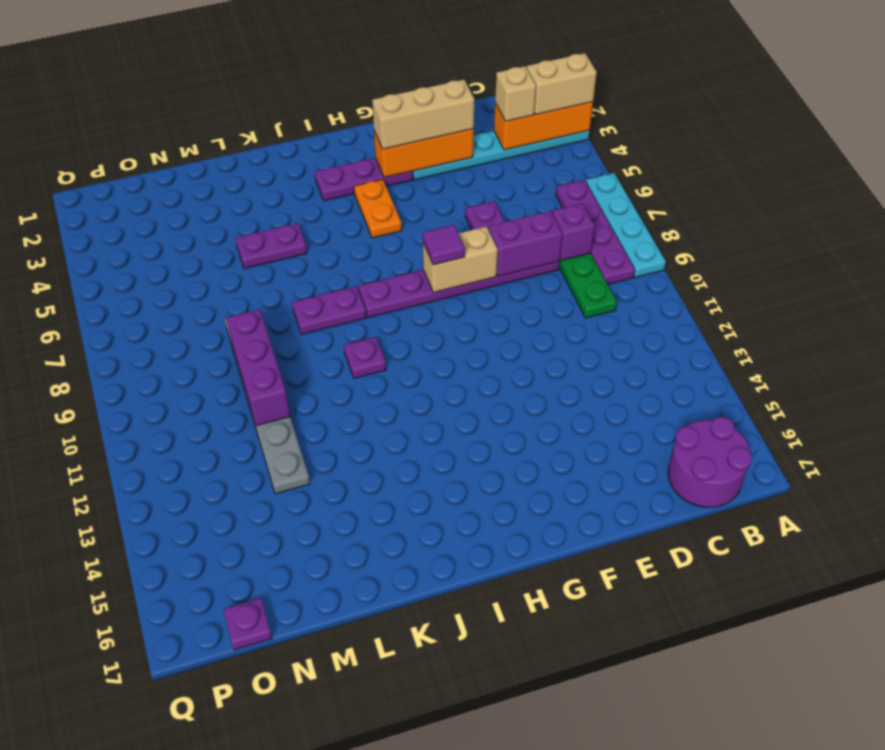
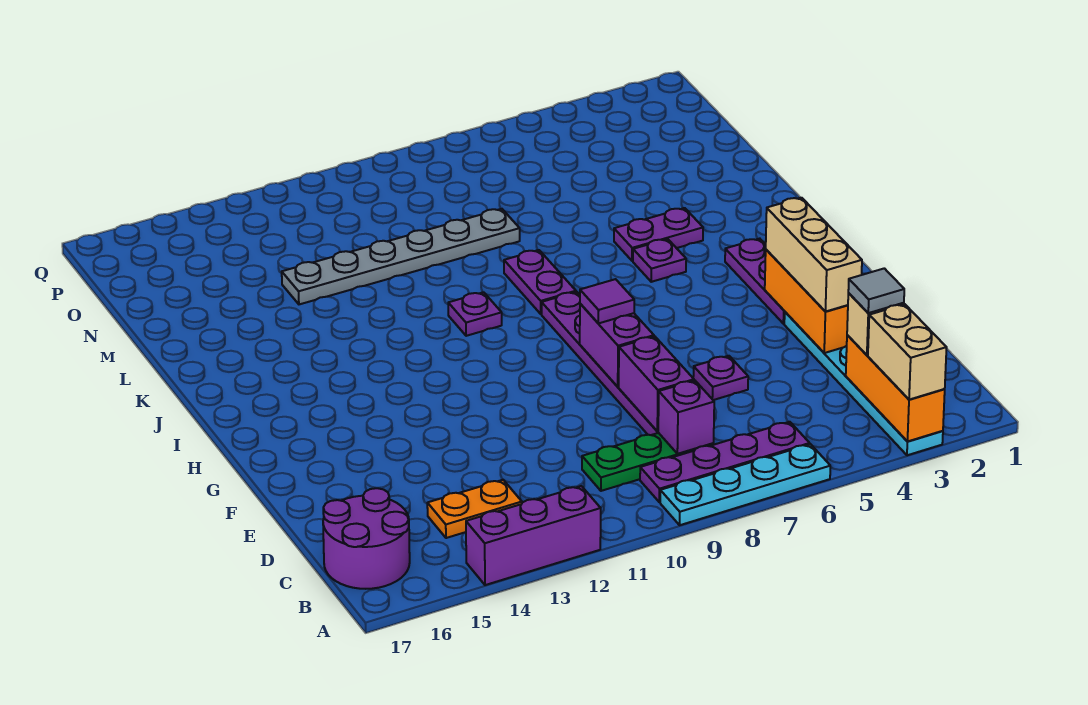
none -> grey 1x1 tile [848,268,904,313]
tan 1x2 brick [423,227,498,293] -> purple 1x2 brick [580,304,654,387]
orange 1x2 plate [354,179,402,238] -> orange 1x2 plate moved to [427,480,522,538]
purple 1x2 plate [235,223,307,269] -> purple 1x2 plate turned to [614,208,703,261]
purple 1x3 brick [226,309,290,426] -> purple 1x3 brick moved to [466,486,601,585]
purple 1x1 plate [223,598,272,650] -> purple 1x1 plate moved to [633,239,686,282]

